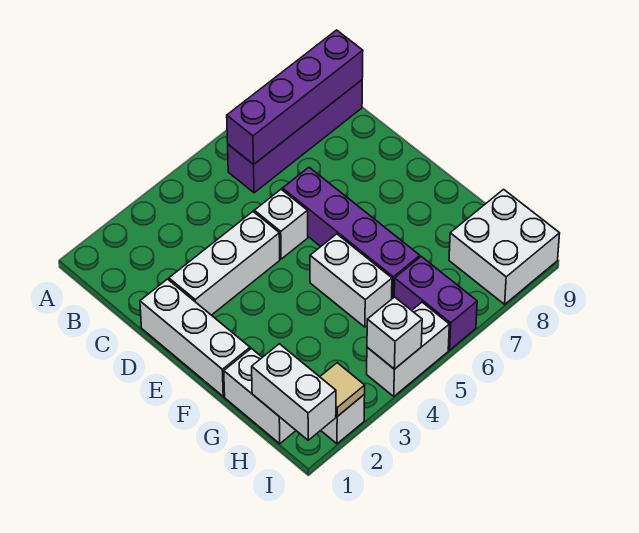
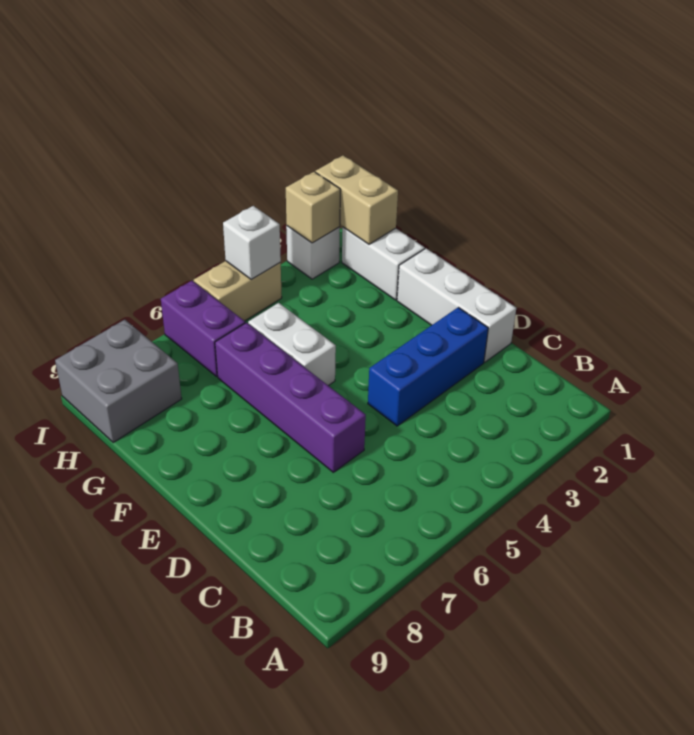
purple 1x4 brick [228,80,362,193] -> none
purple 1x4 brick [227,30,363,165] -> none
white 1x3 brick [169,212,280,315] -> blue 1x3 brick [368,307,488,426]
white 1x1 brick [254,189,308,259] -> none
white 1x2 brick [252,344,336,440] -> tan 1x2 brick [315,156,398,244]
white 2x2 brick [449,189,560,304] -> grey 2x2 brick [55,320,182,442]
tan 1x1 tile [320,363,365,416] -> tan 1x1 brick [286,172,340,243]
white 1x2 brick [367,302,449,396] -> tan 1x2 brick [194,261,282,321]

